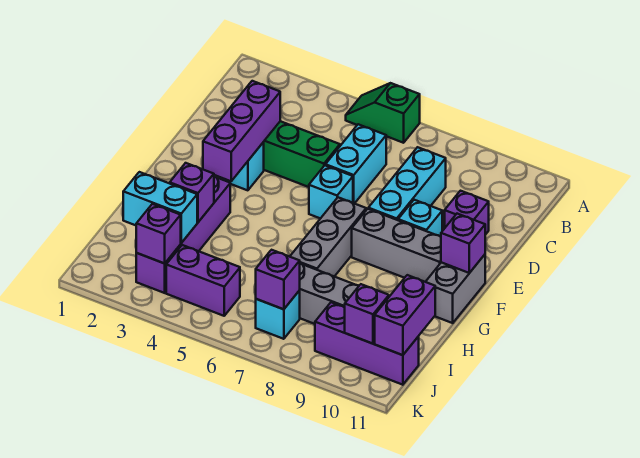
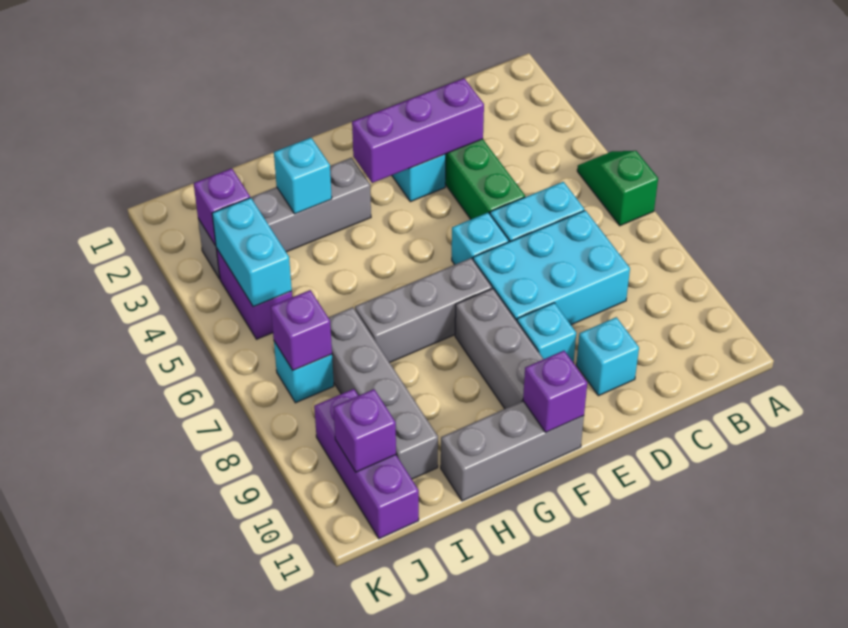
cyan 1x3 brick [368,147,446,220] -> cyan 2x3 brick [473,210,630,325]
purple 1x1 brick [445,191,489,235] -> cyan 1x1 brick [576,317,639,396]
grey 1x2 brick [426,255,485,323] -> grey 1x3 brick [441,401,584,501]
purple 1x4 brick [136,176,230,293] -> grey 1x4 brick [198,158,371,279]
purple 1x1 brick [170,163,214,222] -> cyan 1x1 brick [274,138,332,214]
cyan 1x2 brick [123,172,197,243] -> cyan 1x2 brick moved to [212,198,292,307]
purple 1x2 brick [375,275,435,355] -> none

